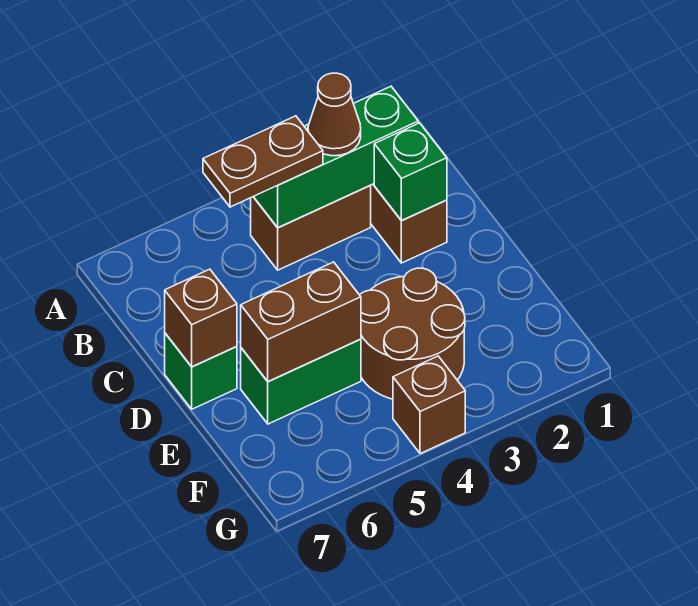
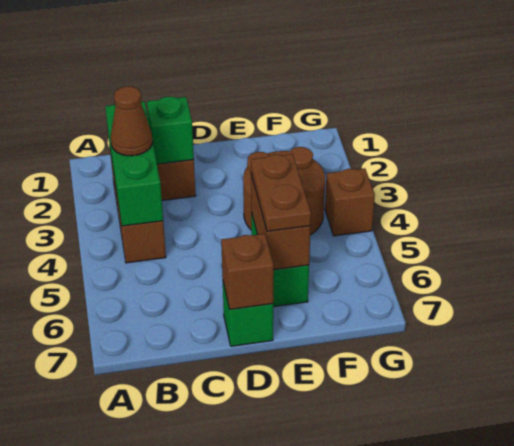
brown 1x2 plate [203,116,323,207] -> brown 1x2 plate moved to [251,154,311,231]

